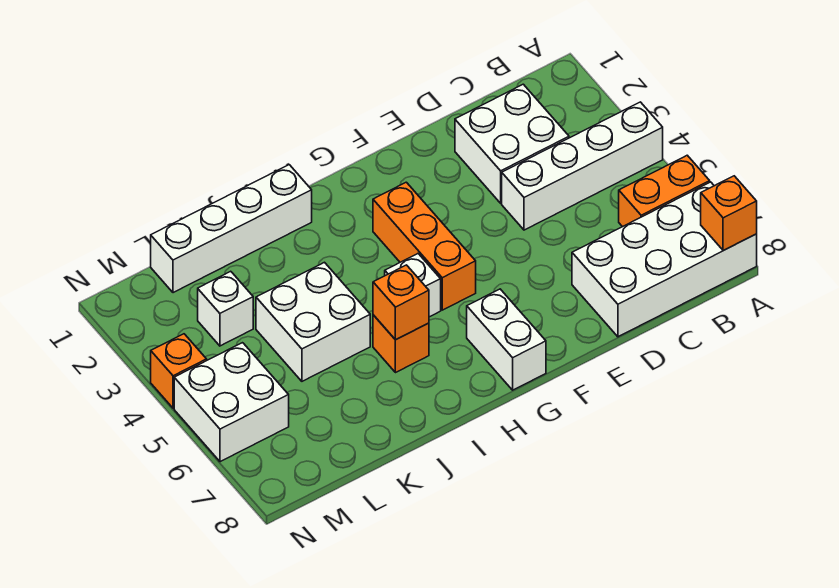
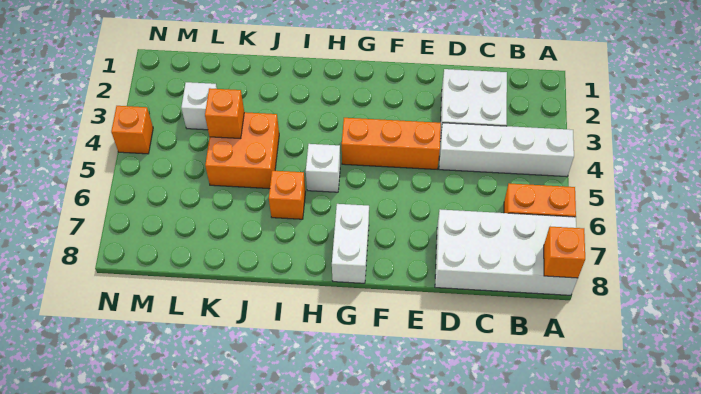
orange 1x3 brick [373,182,476,310] -> orange 1x3 brick turned to [342,118,441,169]
white 1x4 brick [151,165,312,293] -> none
orange 1x1 brick [373,265,429,340] -> orange 1x1 brick moved to [205,88,244,139]
white 2x2 brick [256,262,370,381] -> orange 2x2 brick [205,112,279,189]
white 2x2 brick [174,343,289,462] -> none

